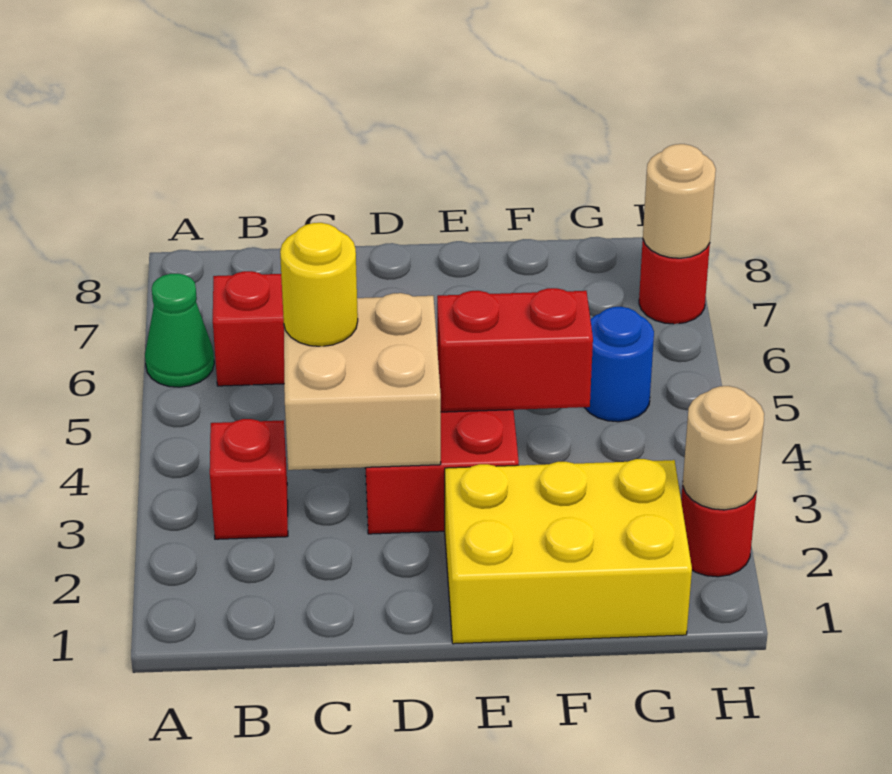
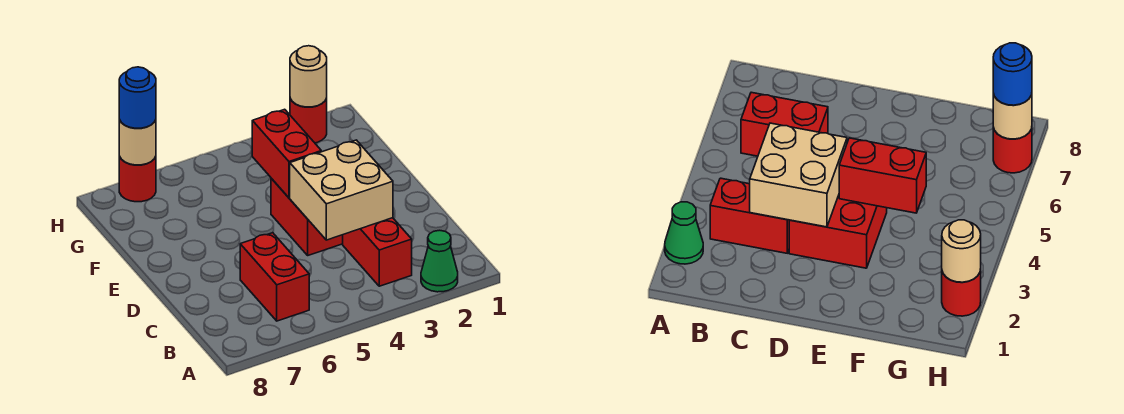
green 1x1 cone [145,274,214,387] -> green 1x1 cone moved to [421,230,458,292]
red 1x1 brick [210,419,288,539] -> red 1x2 brick [343,218,412,286]
yellow 1x1 round brick [280,223,358,346] -> none
yellow 2x3 brick [445,459,692,644] -> none
blue 1x1 round brick [584,307,654,422] -> blue 1x1 round brick moved to [119,67,156,128]

